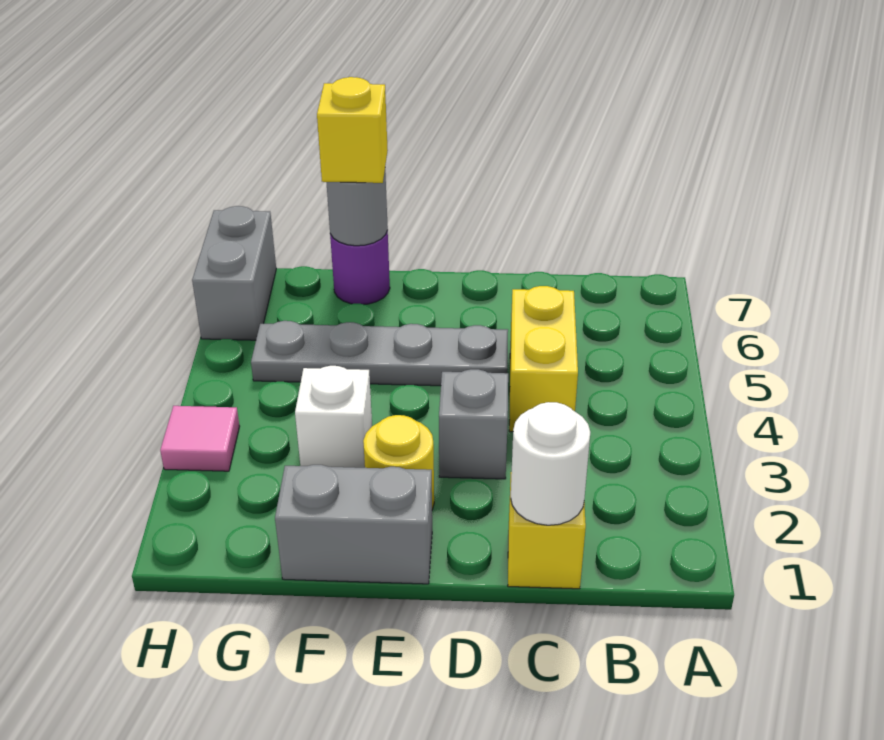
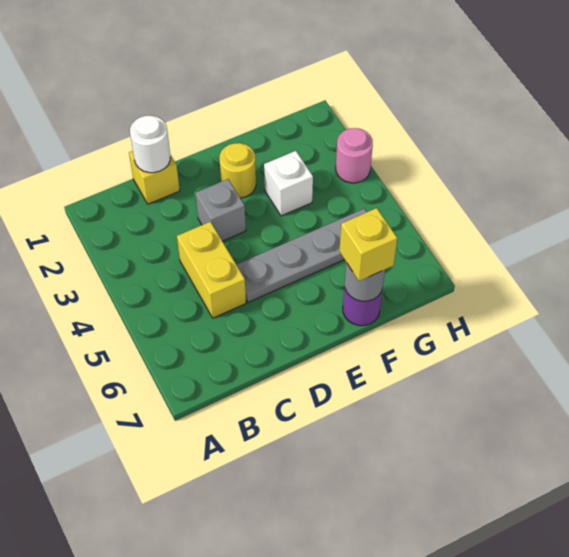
grey 1x2 brick [275,465,432,584] -> none
pink 1x1 tile [160,406,240,471] -> pink 1x1 round brick [336,128,373,183]
grey 1x2 brick [192,206,276,340] -> none

